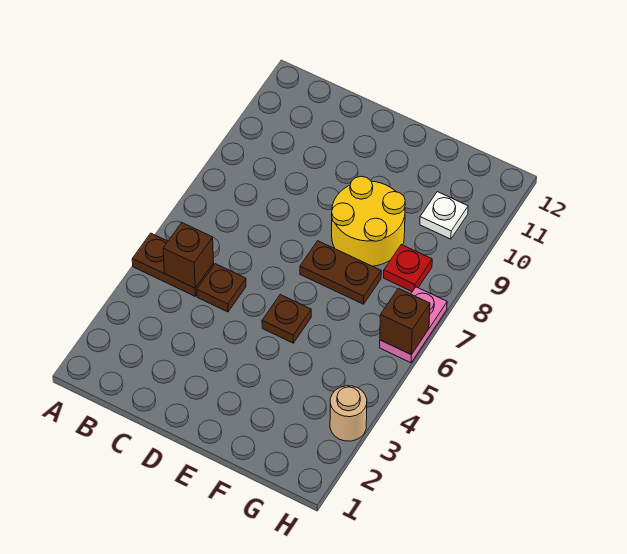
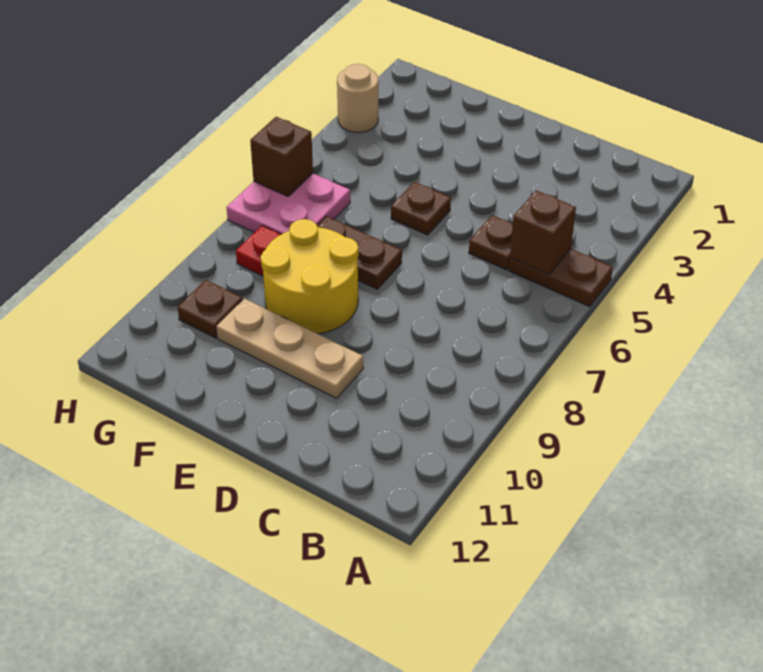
none -> tan 1x3 plate [216,298,363,398]
white 1x1 plate [420,192,468,239] -> brown 1x1 plate [178,280,243,338]
pink 1x2 plate [380,287,447,363] -> pink 2x2 plate [226,174,350,234]

